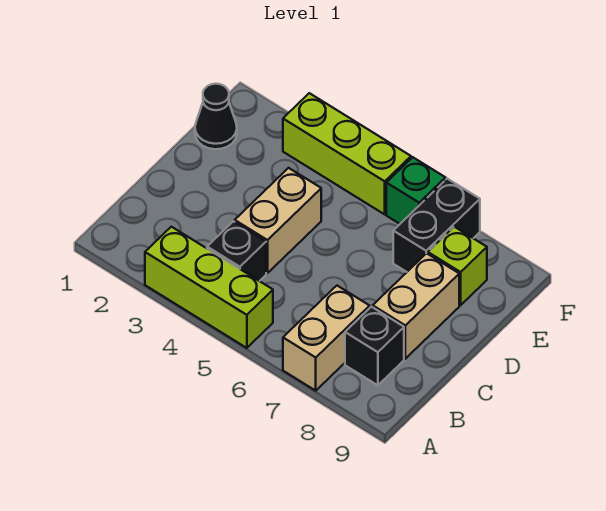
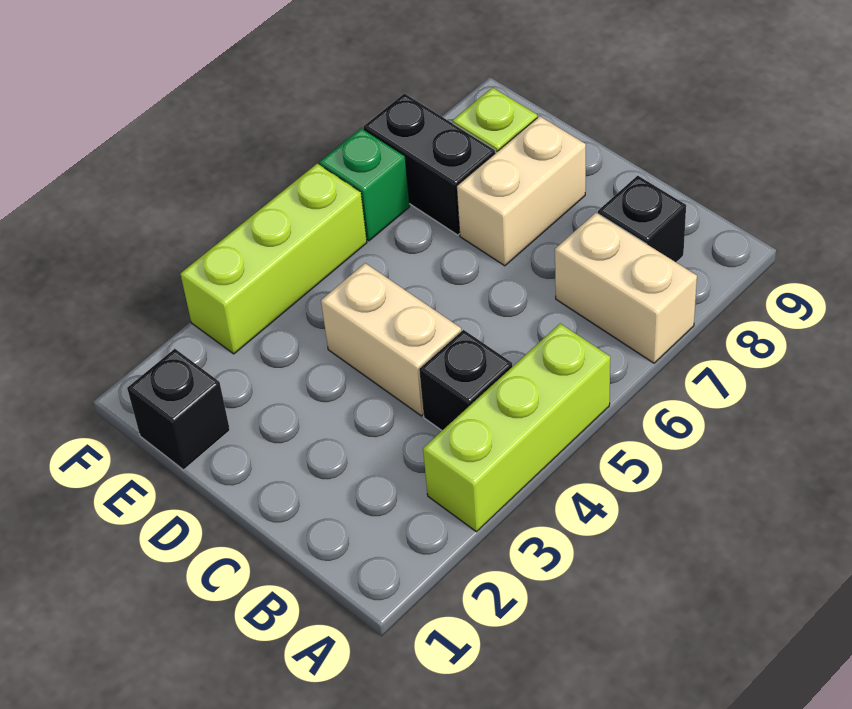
tan 1x2 brick [373,253,459,359] -> tan 1x2 brick turned to [457,116,586,266]
black 1x1 cone [195,84,237,149] -> black 1x1 brick [127,349,230,470]

